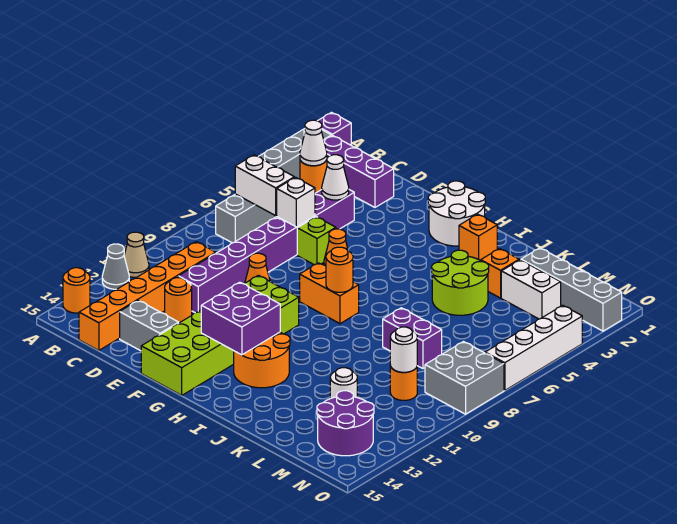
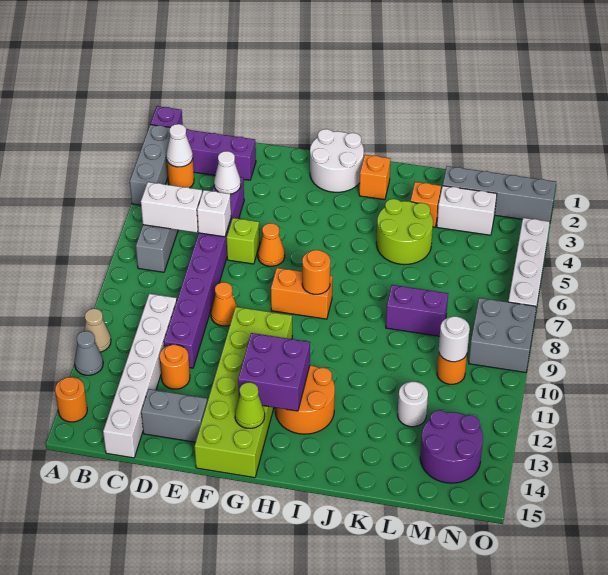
orange 1x6 brick [79,242,216,350] -> white 1x6 brick [103,294,177,458]
none -> lime 1x1 cone [235,382,265,428]

